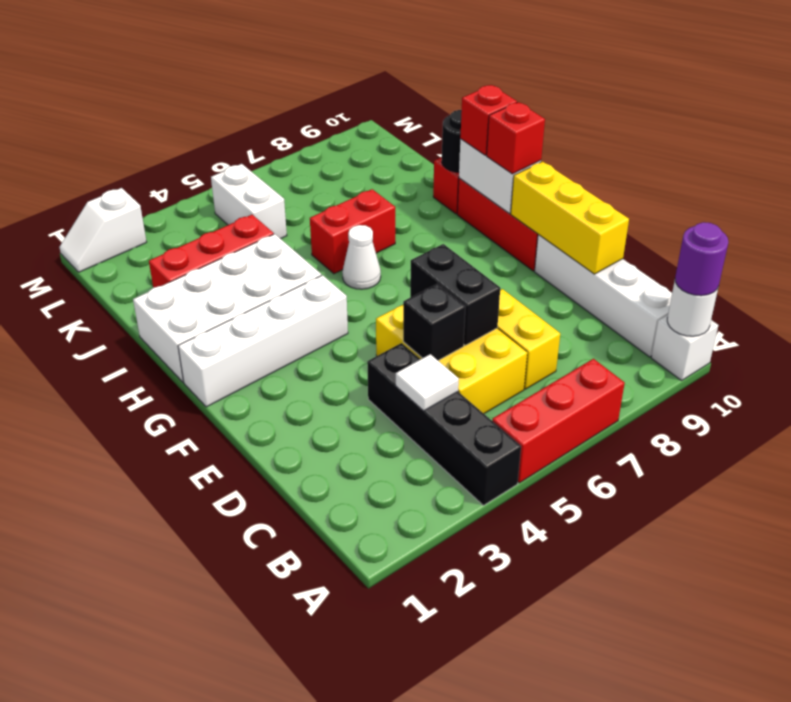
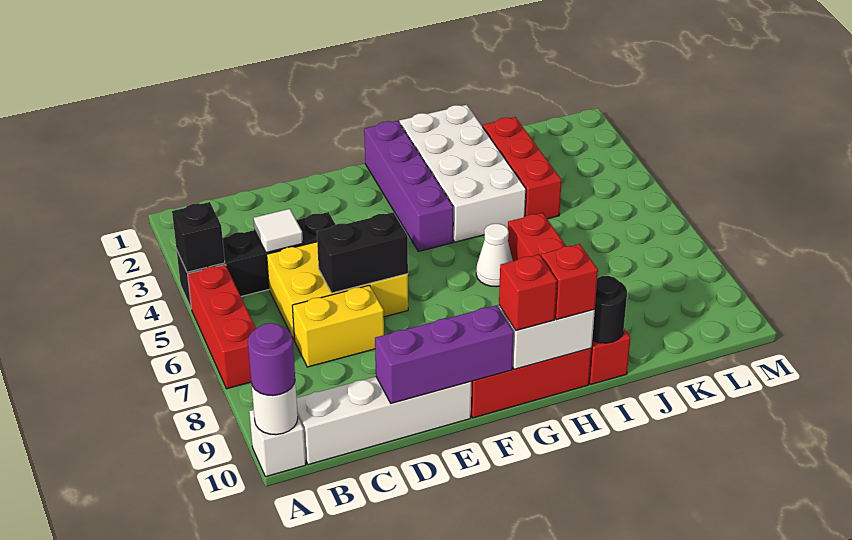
black 1x1 brick [403,284,466,360] -> black 1x1 brick moved to [172,202,225,272]
yellow 1x3 brick [511,162,629,274] -> purple 1x3 brick [375,305,514,404]
white 1x4 brick [178,275,348,407] -> purple 1x4 brick [364,121,453,251]
white 1x2 brick [211,164,287,239] -> none
white 1x2 slope [59,188,146,272] -> none

